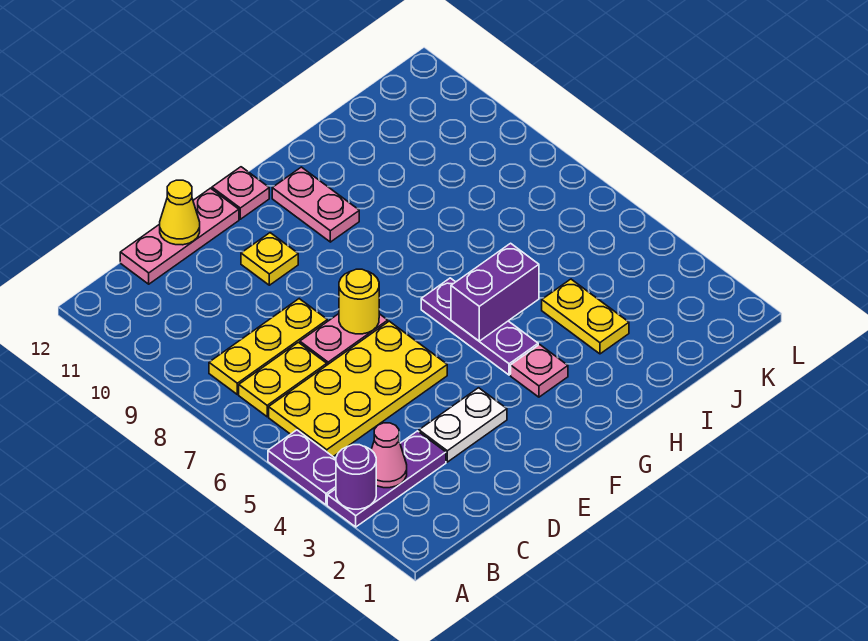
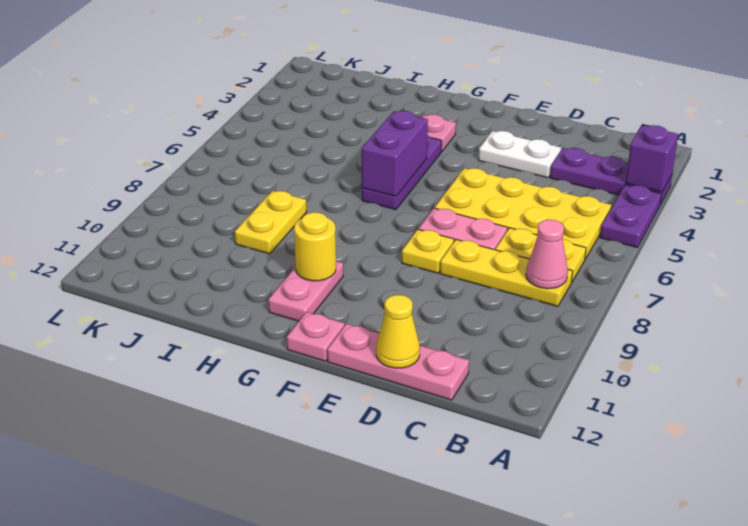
purple 1x1 round brick [336,445,376,509] -> purple 1x1 brick [626,125,678,192]
pink 1x1 cone [371,423,407,488] -> pink 1x1 cone moved to [526,220,568,289]
yellow 1x1 round brick [339,269,379,334] -> yellow 1x1 round brick moved to [294,212,336,281]
yellow 1x1 plate [241,233,298,285] -> yellow 1x1 plate moved to [402,229,454,273]
purple 1x2 brick [451,243,539,341] -> purple 1x2 brick turned to [362,111,428,196]
yellow 1x2 plate [542,279,629,354] -> yellow 1x2 plate moved to [235,191,307,254]

